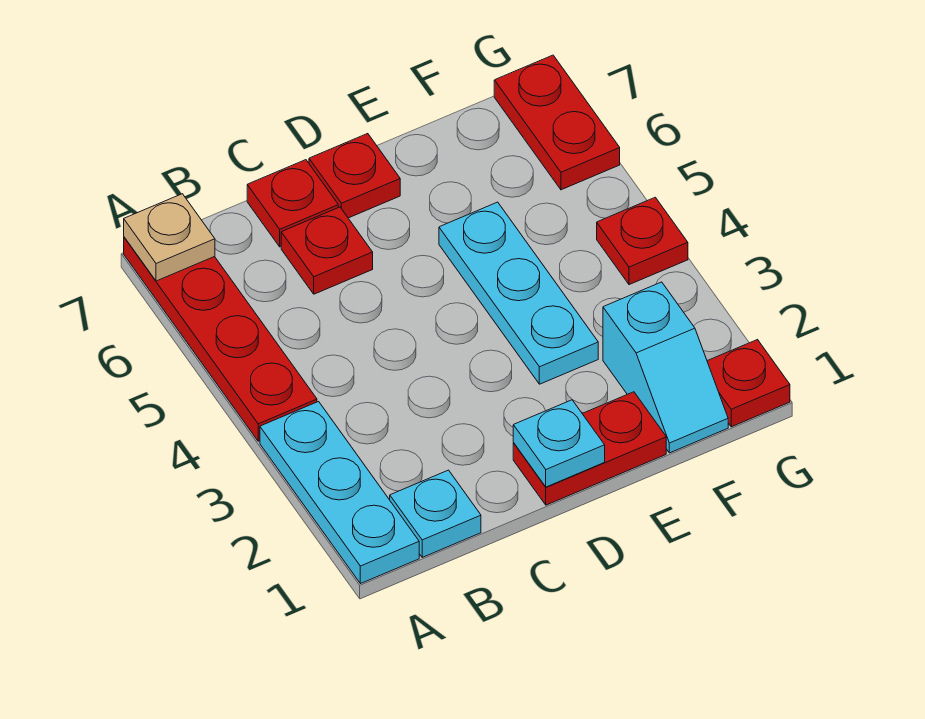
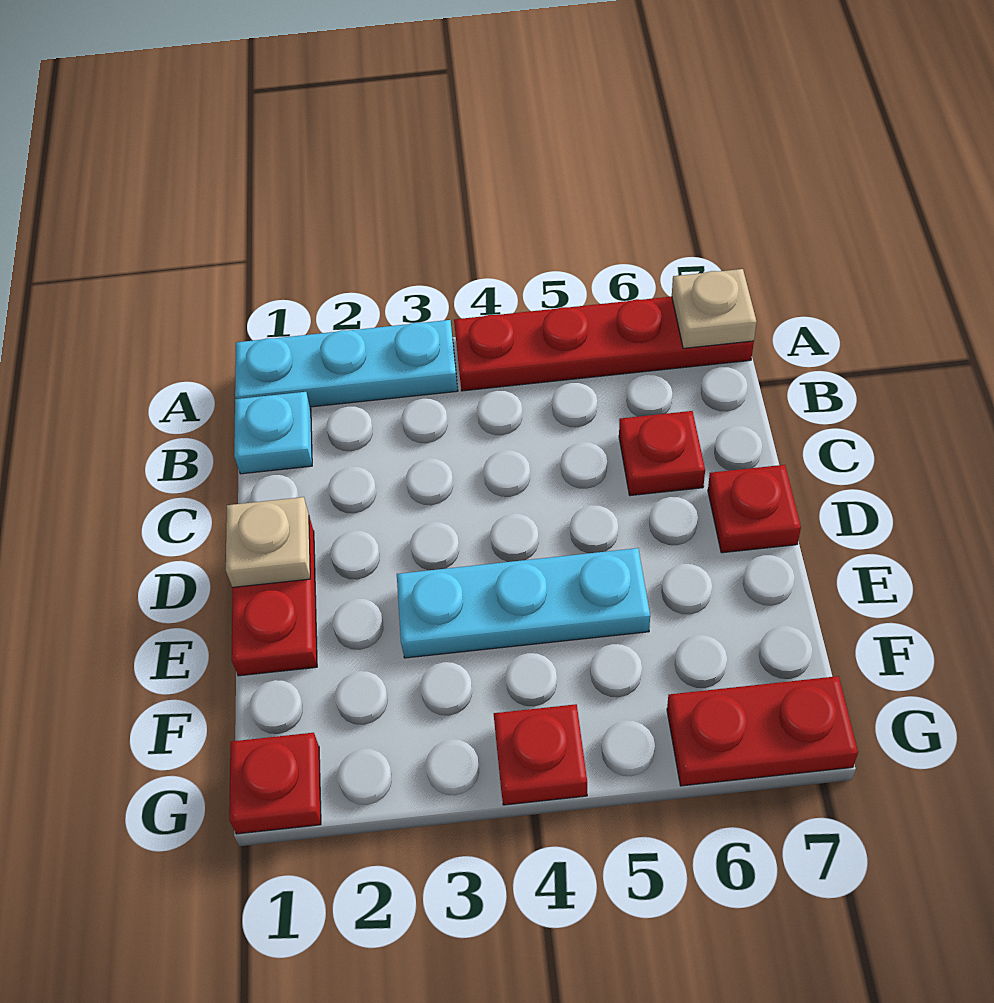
red 1x1 plate [247,160,338,247] -> none
cyan 1x1 plate [513,400,605,487] -> tan 1x1 plate [226,497,310,587]
cyan 1x2 slope [603,282,728,453] -> none

